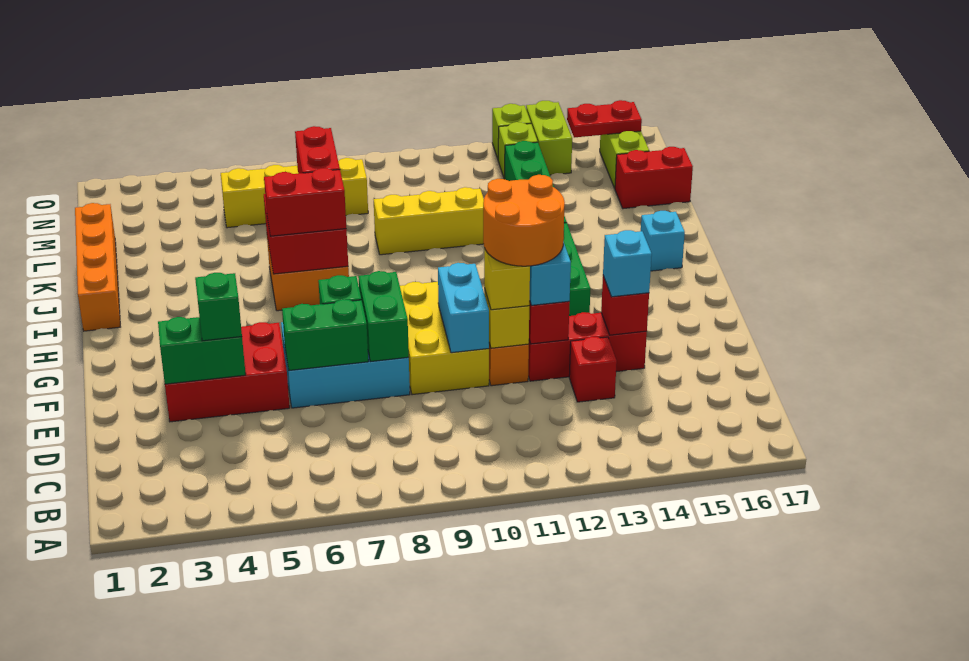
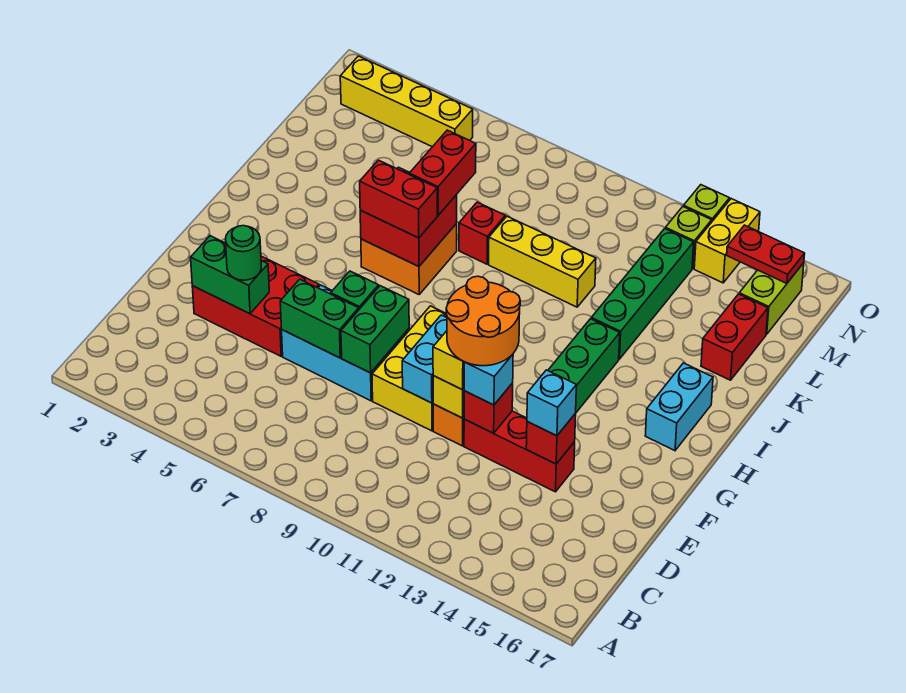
red 1x1 brick [569,337,617,402] -> red 1x1 brick moved to [459,202,505,264]
green 1x1 brick [195,273,242,341] -> green 1x1 round brick [225,226,261,280]
orange 1x4 brick [75,203,120,331] -> none
cyan 1x1 brick [641,211,685,271] -> cyan 1x2 brick [645,363,713,451]
red 1x2 brick [615,147,693,209] -> red 1x2 brick turned to [701,294,768,380]
yellow 1x4 brick [221,158,368,228] -> yellow 1x4 brick moved to [340,56,473,147]
lime 1x2 brick [526,101,572,175] -> yellow 1x2 brick [694,199,760,283]

